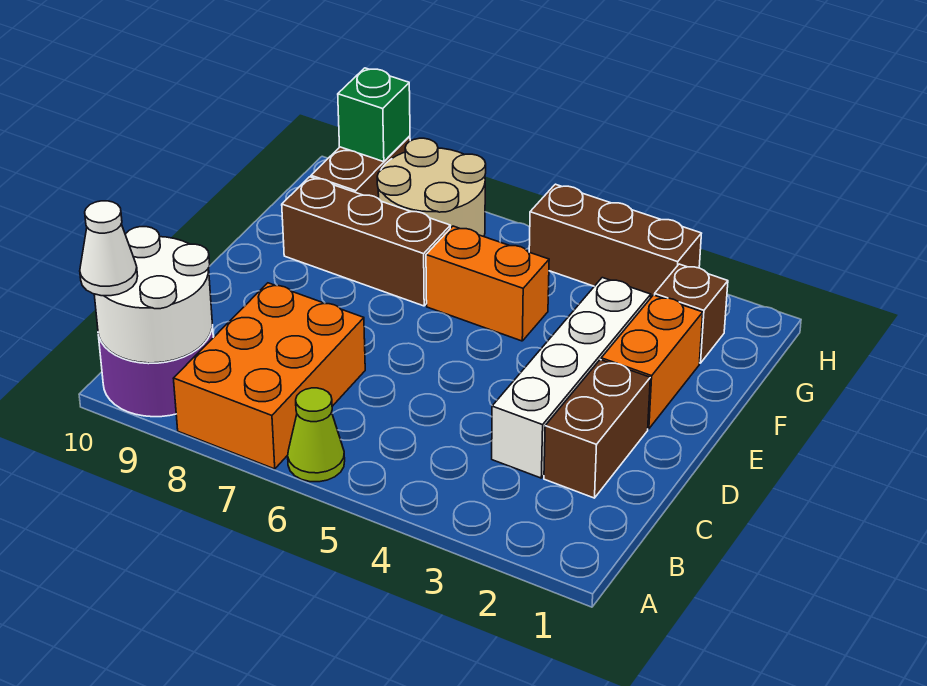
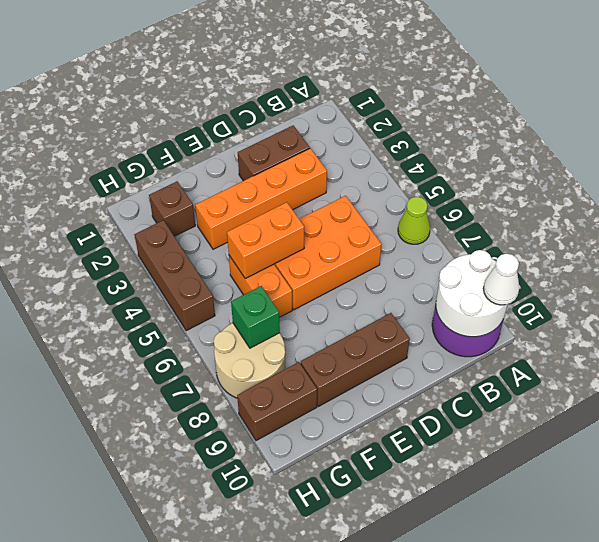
orange 2x3 brick [173,283,365,469] -> orange 2x3 brick moved to [274,196,382,310]
white 1x4 brick [492,278,651,478] -> orange 1x4 brick [195,148,327,249]
orange 1x2 brick [601,295,703,429] -> orange 1x2 brick moved to [227,202,304,278]
brown 1x3 brick [282,177,450,306] -> brown 1x3 brick turned to [301,313,410,406]
green 1x1 brick [338,68,410,162] -> green 1x1 brick moved to [231,286,280,348]

